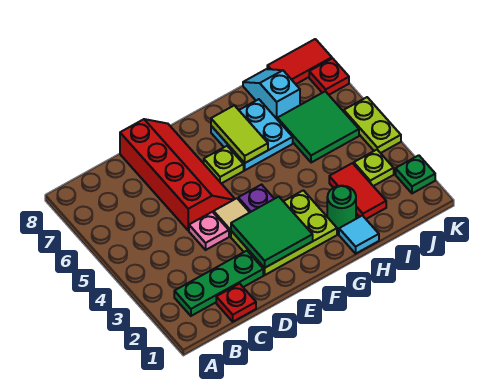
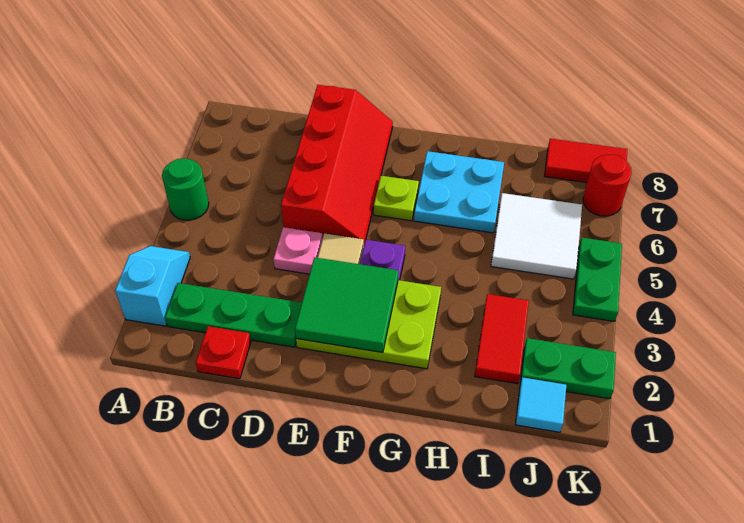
lime 1x2 tile [211,105,268,163] -> none
cyan 1x1 tile [339,216,379,254] -> cyan 1x1 tile moved to [515,377,566,432]
green 1x1 round brick [327,186,356,230] -> green 1x1 round brick moved to [162,159,209,220]
green 2x2 tile [277,91,359,163] -> white 2x2 tile [491,193,582,279]
cyan 1x2 slope [243,69,300,119] -> cyan 1x2 slope moved to [115,246,190,326]
lime 1x1 plate [354,150,394,186] -> none
green 1x1 plate [396,155,435,193] -> green 1x2 plate [520,338,616,399]
lime 1x2 plate [344,97,401,153] -> green 1x2 plate [573,238,622,321]
red 1x1 plate [309,58,349,95] -> red 1x1 round brick [583,154,632,216]

